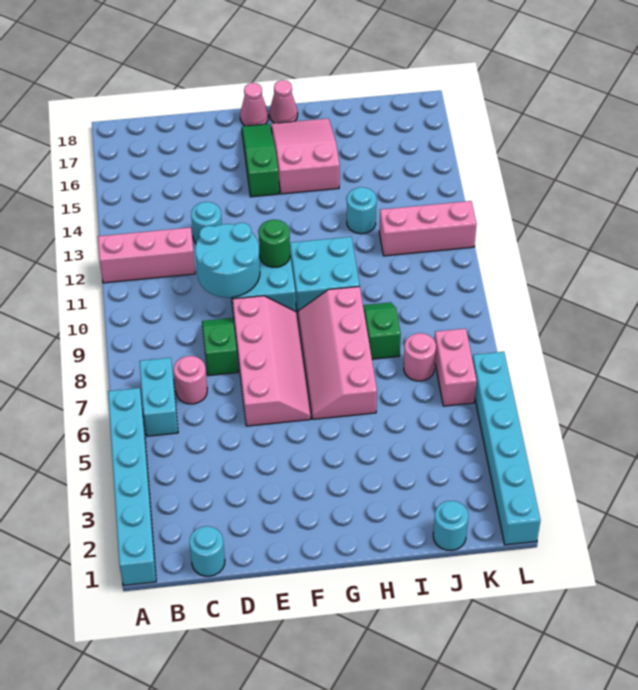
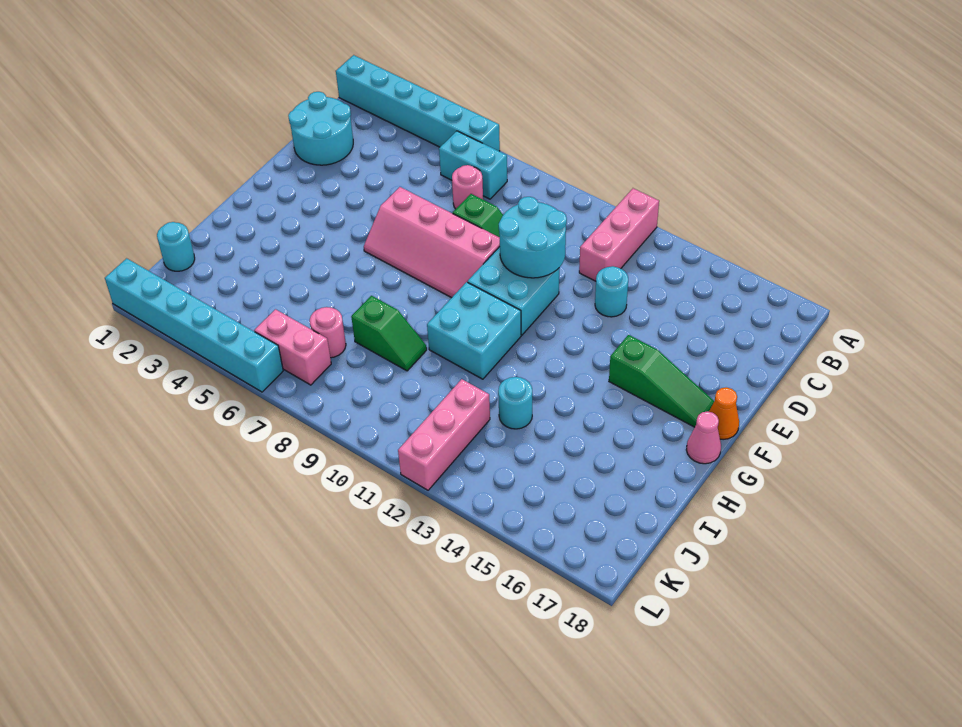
cyan 1x1 round brick [189,526,225,576] -> cyan 2x2 round brick [288,92,353,165]
green 1x1 round brick [259,220,290,267] -> none
pink 1x1 cone [240,83,268,126] -> orange 1x1 cone [709,387,739,440]
pink 2x4 slope [298,286,377,419] -> none
pink 2x3 slope [271,118,340,194] -> none

